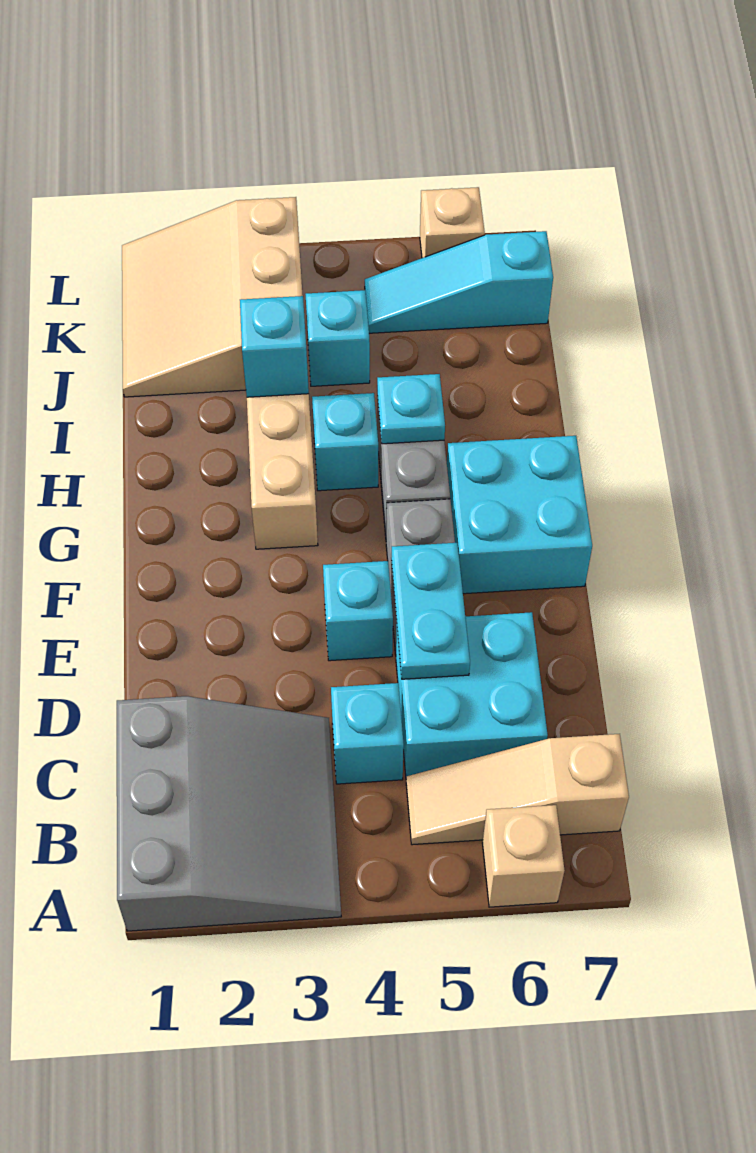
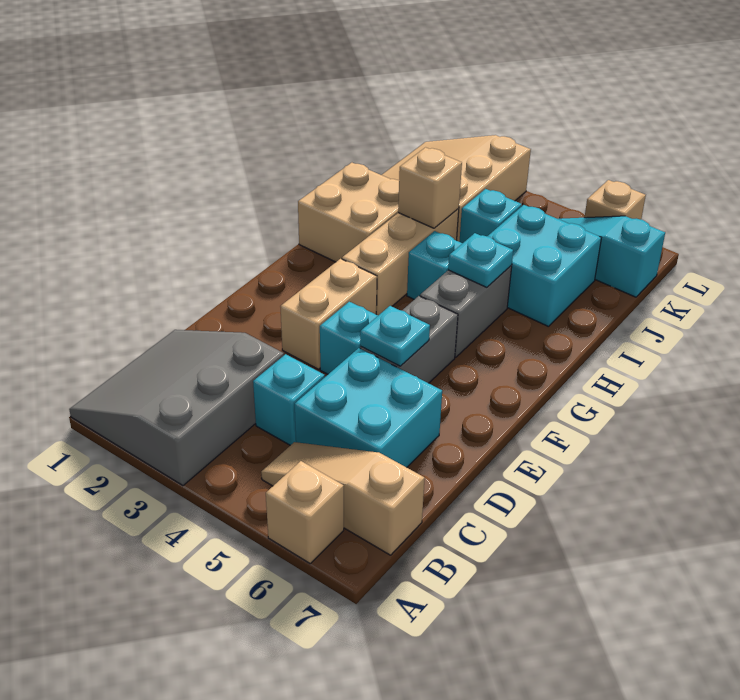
grey 3x3 slope [117,696,341,931] -> grey 3x3 slope turned to [69,330,284,486]
cyan 1x2 plate [391,543,470,679] -> cyan 1x1 plate [360,306,430,366]
none -> tan 1x2 brick [280,259,377,369]
cyan 2x2 brick [447,436,592,594] -> cyan 2x2 brick moved to [487,205,601,327]
none -> tan 2x2 brick [298,163,399,262]
cyan 1x1 brick [240,296,309,397] -> tan 1x1 brick [398,147,462,228]

